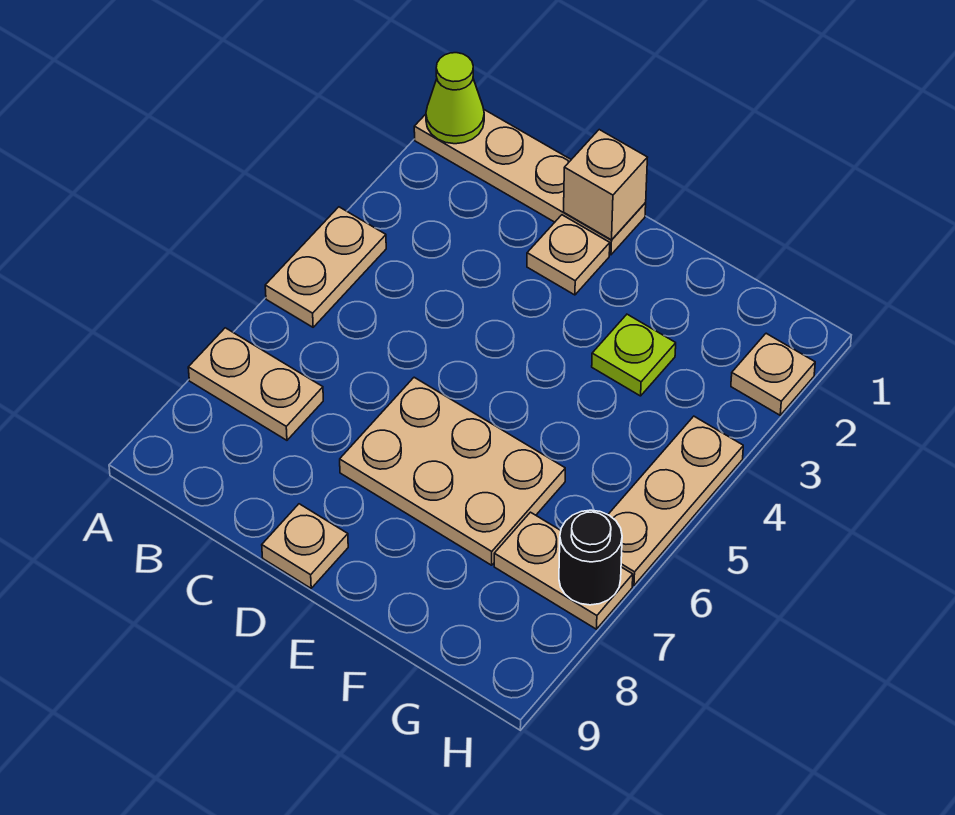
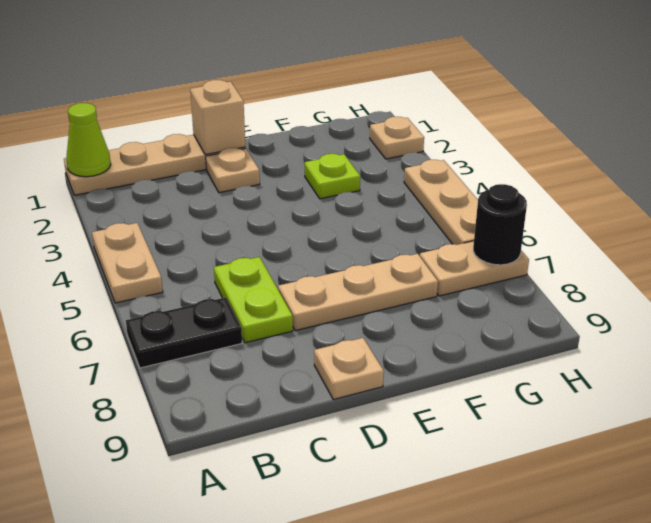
tan 1x2 plate [188,328,323,440] -> black 1x2 plate [126,297,242,368]
none -> lime 1x2 plate [214,257,293,343]
tan 2x3 plate [340,377,565,565] -> tan 1x3 plate [278,254,438,331]

